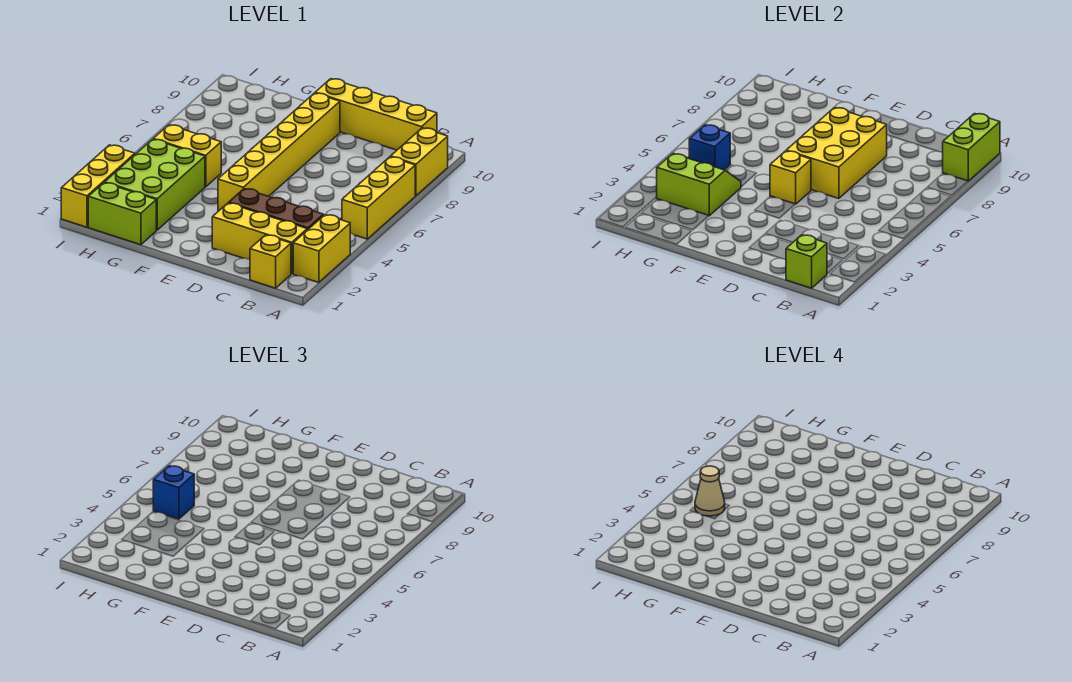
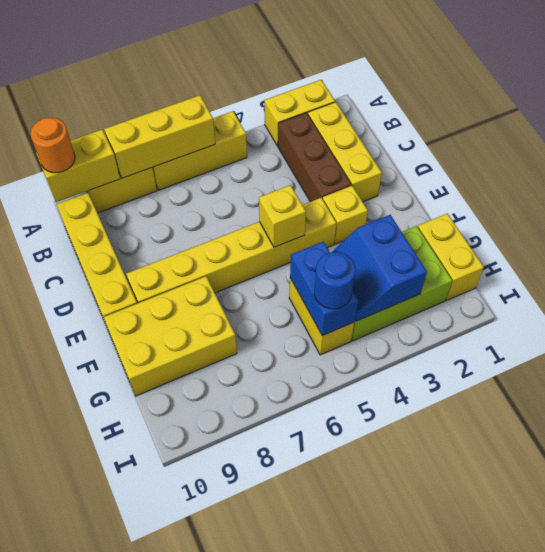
lime 1x2 brick [943,114,1000,181] -> yellow 1x2 brick [37,130,120,202]
none -> orange 1x1 round brick [30,118,75,173]
yellow 1x1 brick [250,235,291,288] -> yellow 1x1 brick moved to [323,186,368,244]
lime 1x1 brick [786,235,827,288] -> none
yellow 2x3 brick [786,108,887,199] -> yellow 2x3 brick moved to [104,276,237,396]
lime 1x2 brick [88,183,156,245] -> yellow 1x2 brick [418,213,484,300]
lime 2x2 slope [657,153,741,216] -> blue 2x2 slope [332,215,427,321]
blue 1x1 brick [689,125,730,170] -> blue 1x2 brick [290,241,358,336]
blue 1x1 brick [153,466,194,519] -> blue 1x1 round brick [314,252,355,309]
tan 1x1 cone [695,466,725,516] -> none
yellow 1x3 brick [61,145,135,227] -> yellow 1x3 brick moved to [104,95,215,178]

